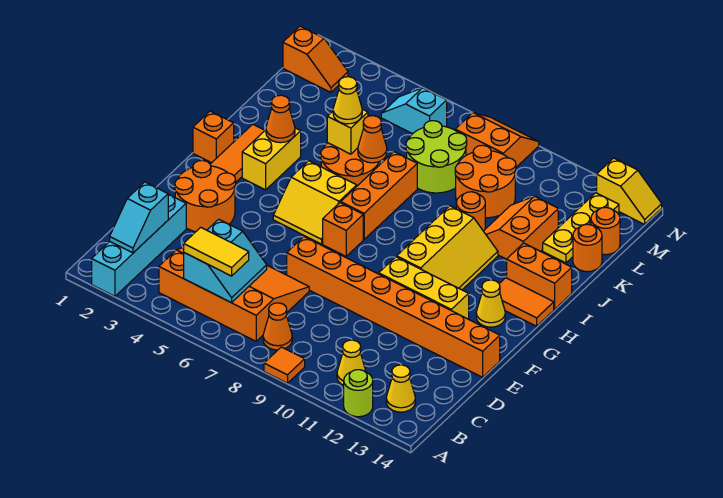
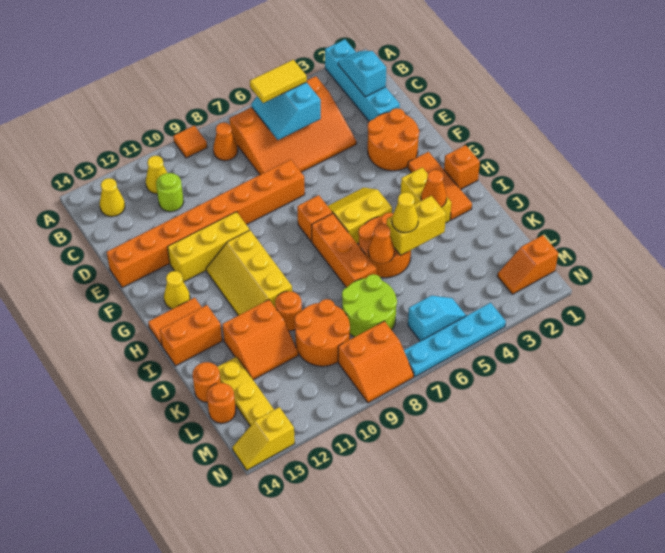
lime 1x1 round brick [344,370,373,417] -> lime 1x1 round brick moved to [156,173,184,212]
yellow 1x1 brick [327,109,368,154] -> yellow 1x2 brick [387,196,446,255]
orange 2x2 slope [484,196,558,259] -> orange 2x2 slope turned to [222,300,298,380]
none -> cyan 1x4 plate [404,303,506,377]

